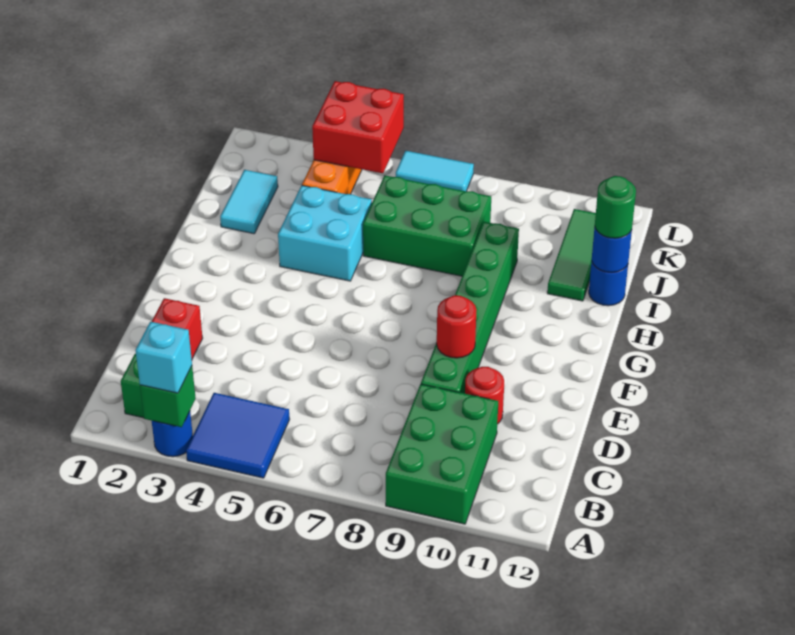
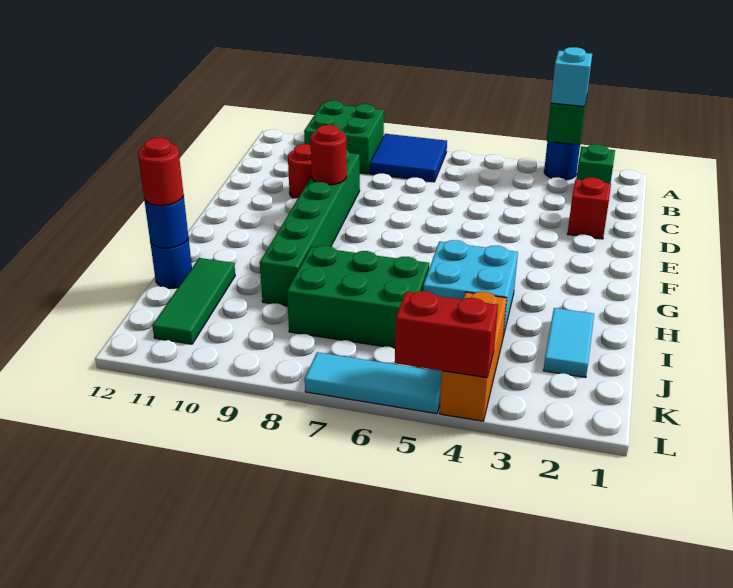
blue 2x2 tile [186,393,290,478] -> blue 2x2 tile moved to [370,134,447,182]
green 2x3 brick [386,384,498,524] -> green 2x2 brick [304,101,384,174]
green 1x1 round brick [595,176,636,238] -> red 1x1 round brick [138,138,184,206]
red 2x2 brick [312,81,404,173] -> red 1x2 brick [395,291,498,378]
cyan 1x2 tile [396,151,474,191] -> cyan 1x3 tile [305,352,442,414]

